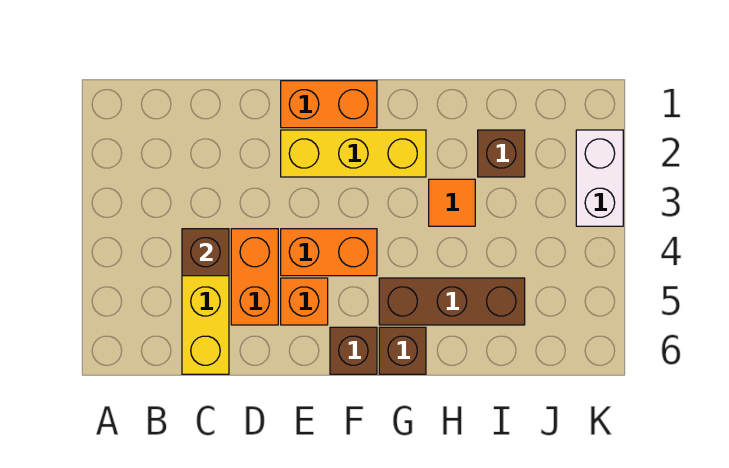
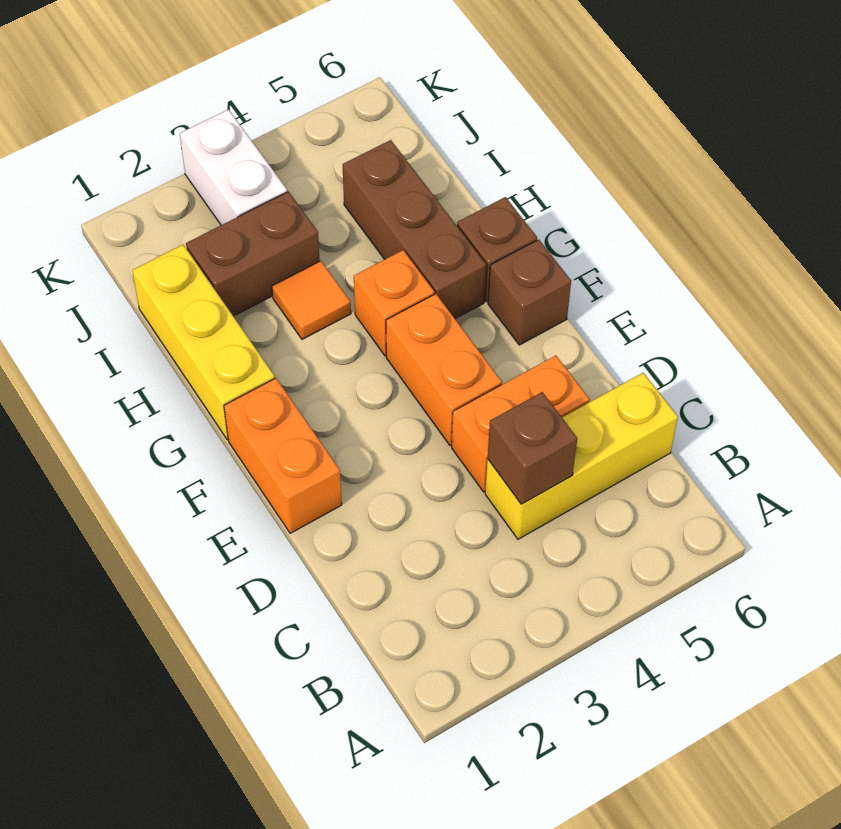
yellow 1x3 brick [281,130,426,177] -> yellow 1x3 brick moved to [132,245,275,440]
orange 1x1 brick [281,278,328,325] -> orange 1x1 brick moved to [354,250,434,356]
brown 1x1 brick [478,130,525,177] -> brown 1x2 brick [186,192,320,316]
white 1x2 brick [576,130,623,226] -> white 1x2 brick turned to [180,109,287,225]

